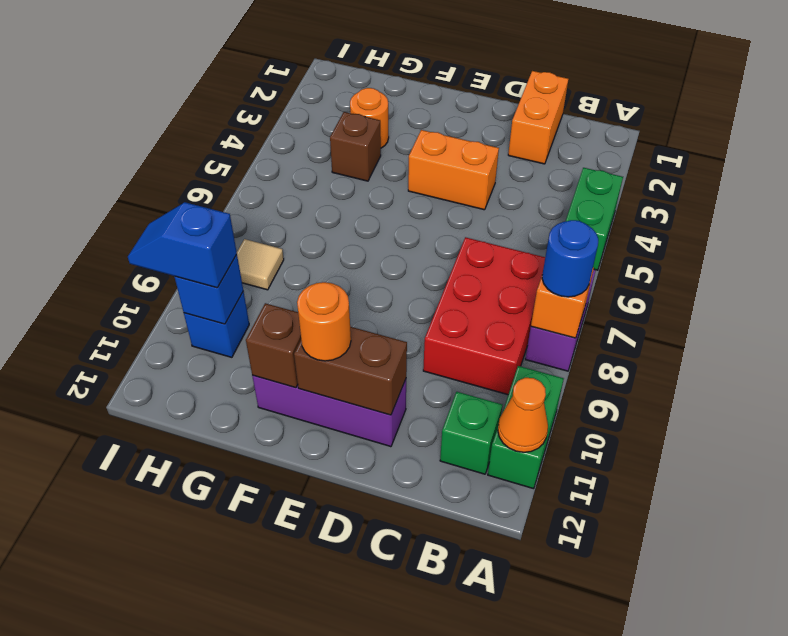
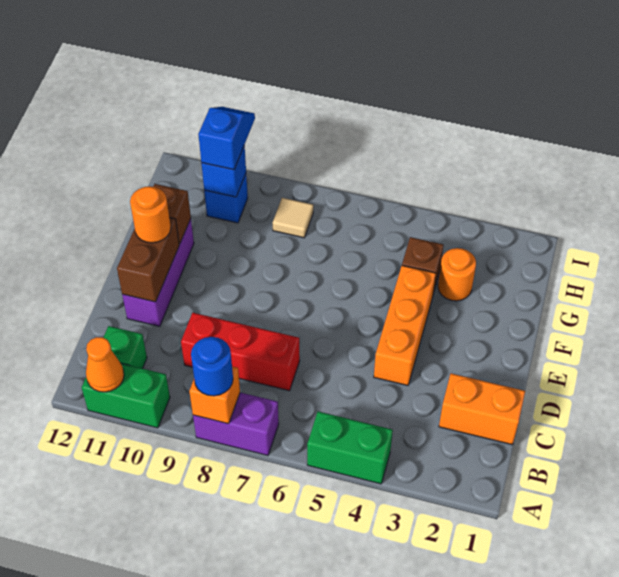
red 2x3 brick [423,237,545,395] -> red 1x3 brick [181,313,300,391]
orange 1x2 brick [408,130,499,210] -> orange 1x3 brick [374,265,436,386]

